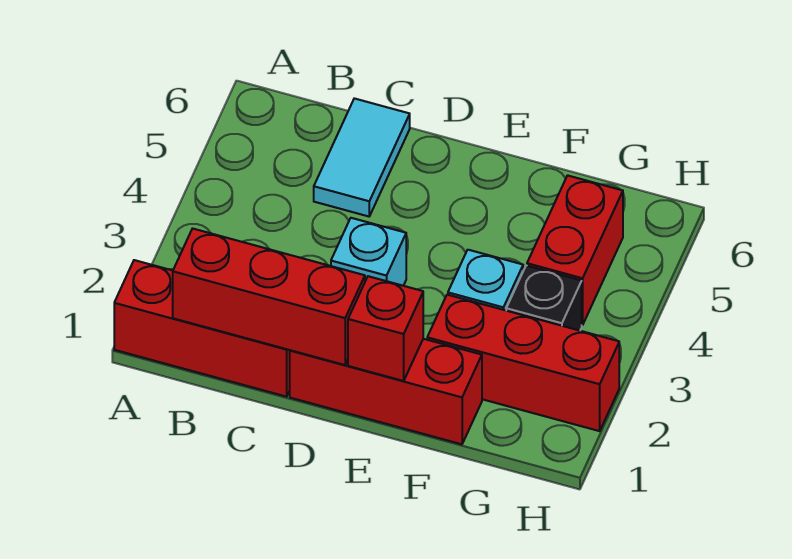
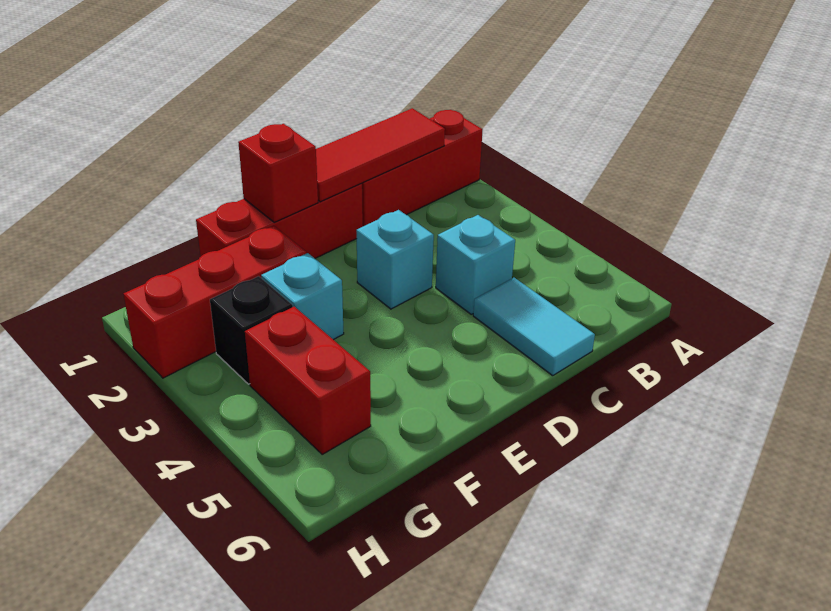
red 1x3 brick [173,229,365,365] -> red 1x3 tile [316,108,445,202]
none -> cyan 1x1 brick [436,215,515,314]

